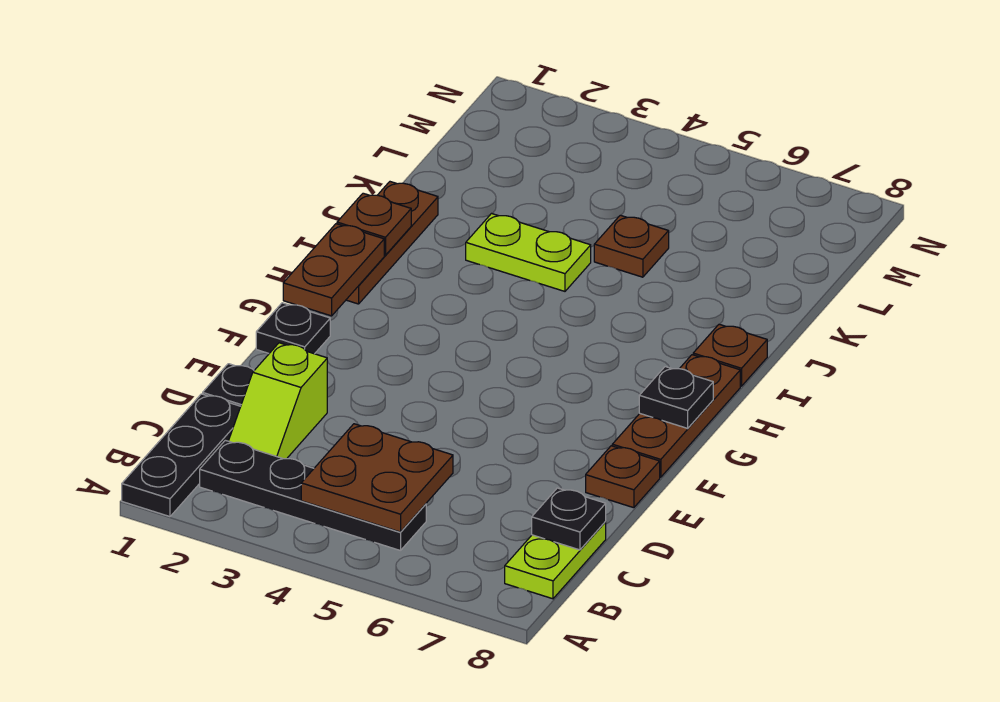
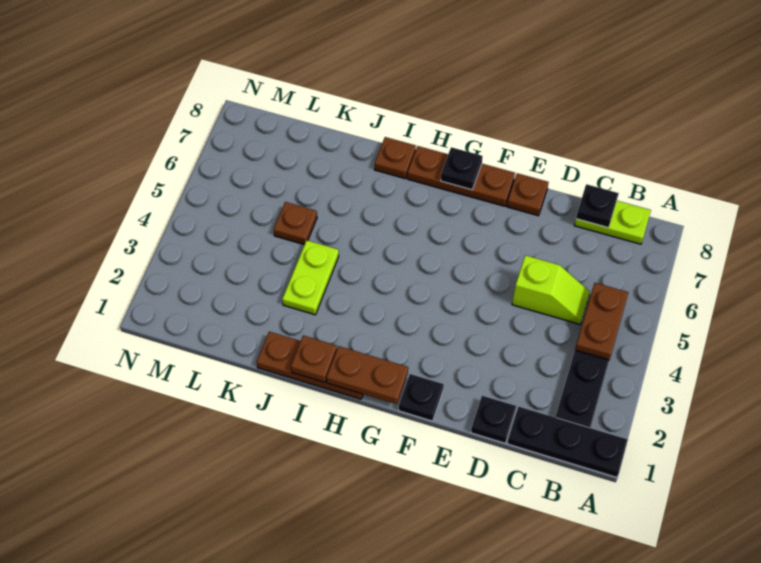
brown 2x2 plate [301,424,453,532] -> brown 1x2 plate [575,283,629,360]
lime 1x2 slope [229,343,327,459] -> lime 1x2 slope moved to [512,255,590,324]

